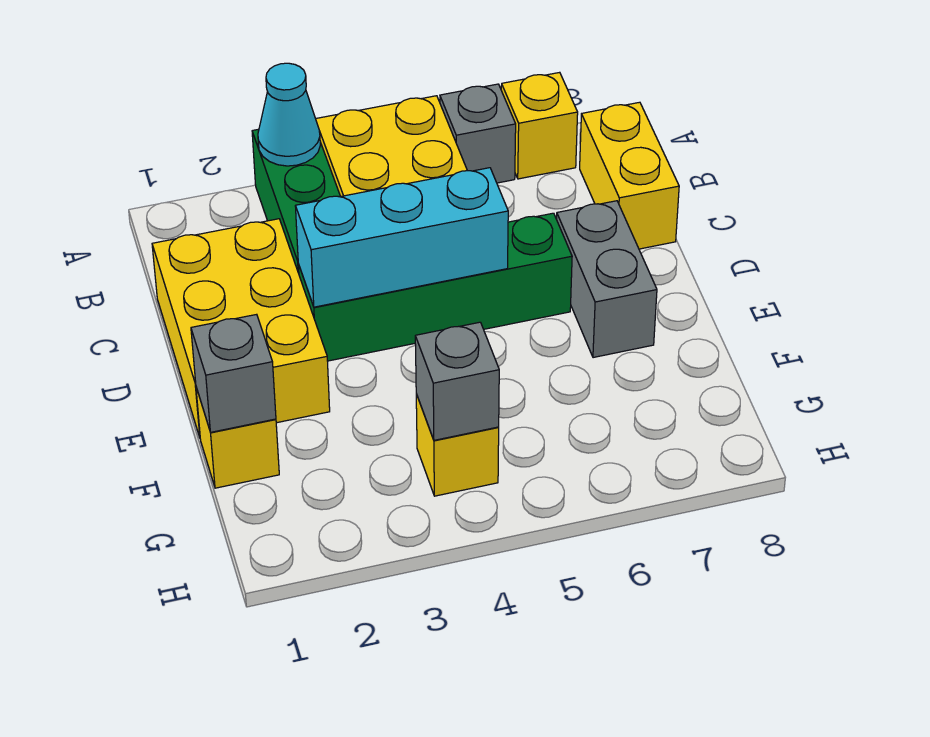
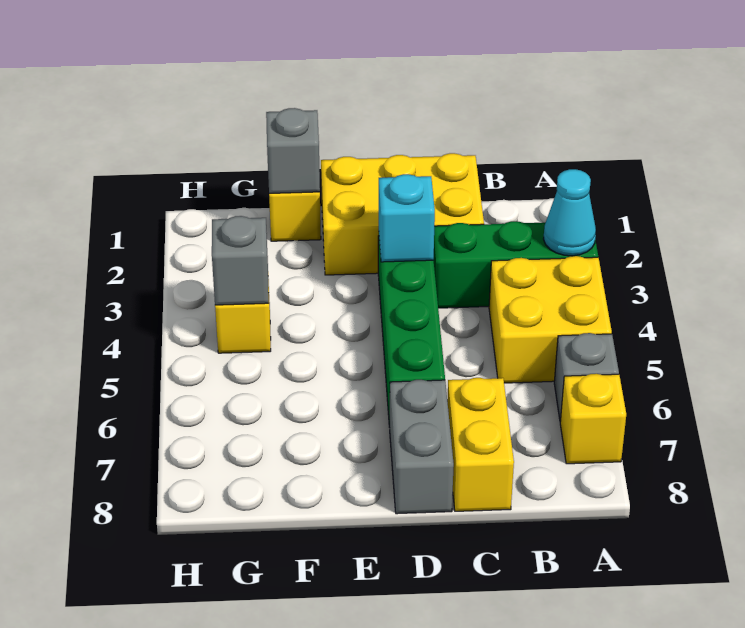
yellow 1x2 brick [580,102,679,249] -> yellow 1x2 brick turned to [447,378,514,511]
cyan 1x3 brick [295,168,508,307] -> cyan 1x1 brick [379,174,435,262]
grey 1x2 brick [557,201,657,358] -> grey 1x2 brick turned to [390,380,454,514]

